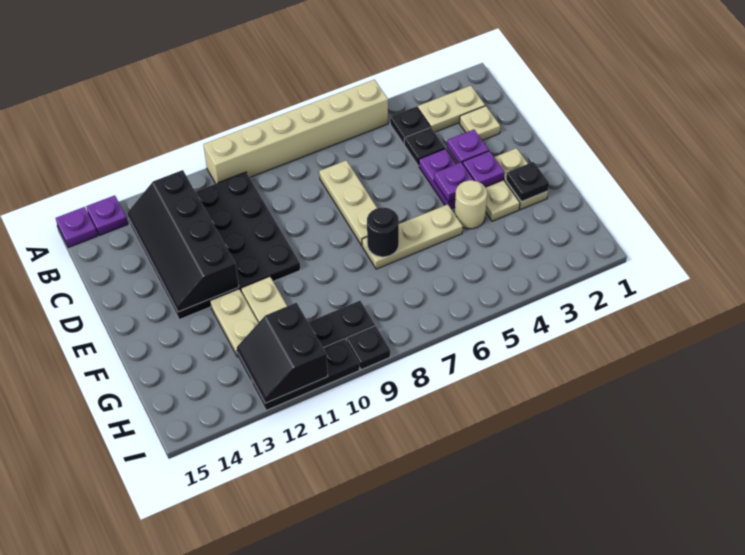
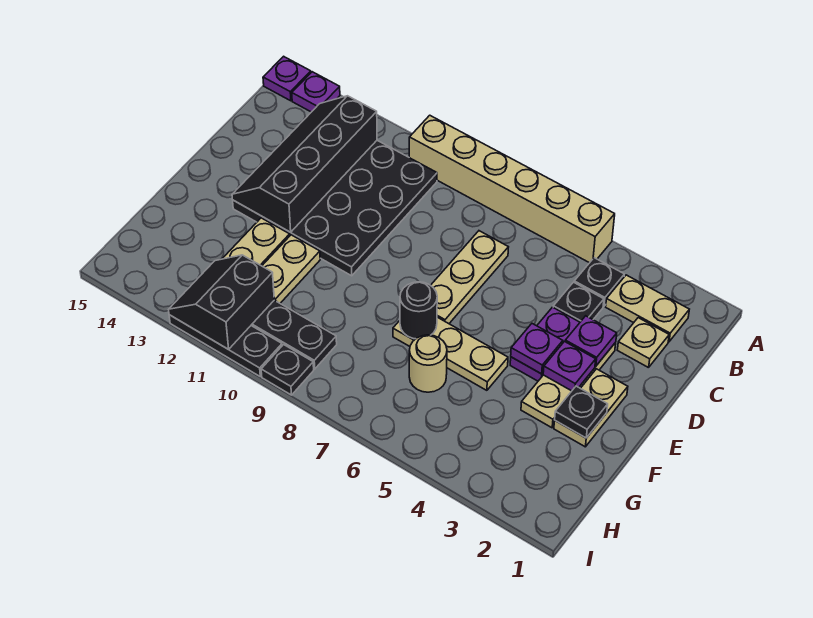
tan 1x1 round brick [455,180,487,229] -> tan 1x1 round brick moved to [409,335,447,392]

